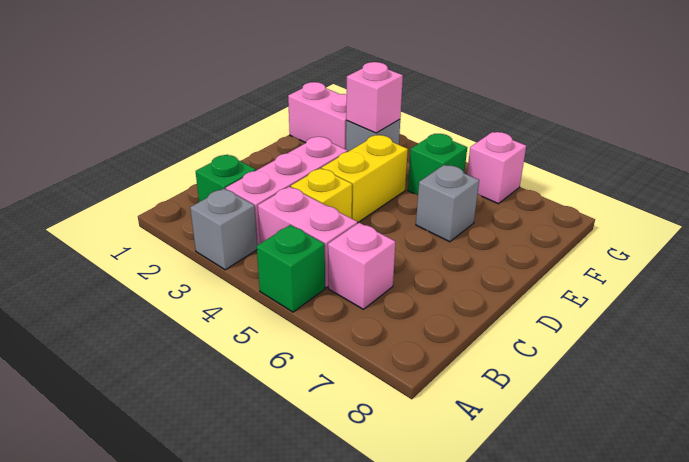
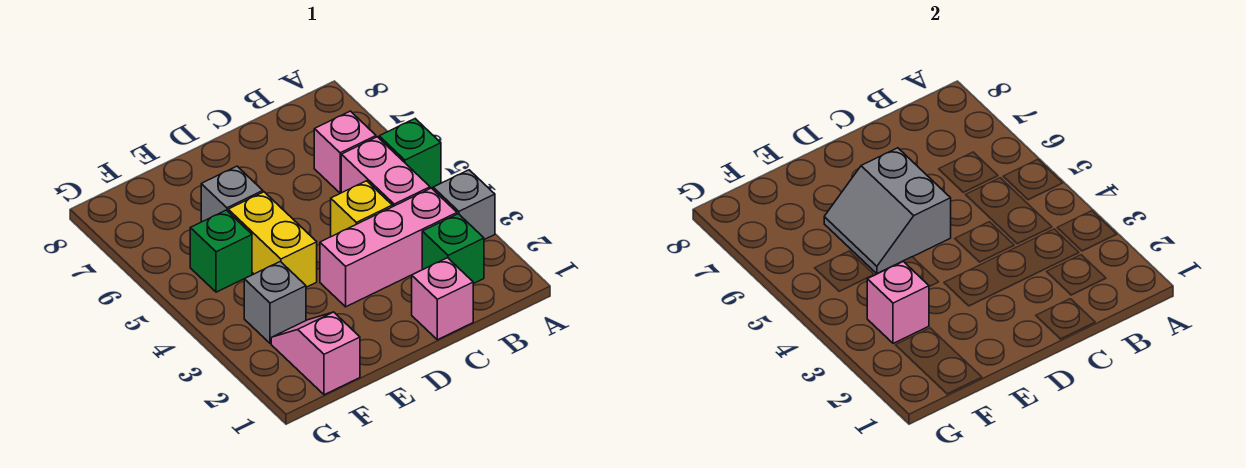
yellow 1x2 brick [322,135,408,223] -> yellow 1x2 brick turned to [228,192,317,287]
none -> grey 2x2 slope [824,148,951,274]
pink 1x2 brick [288,82,347,149] -> pink 1x2 slope [271,312,360,395]
pink 1x1 brick [467,132,526,204] -> pink 1x1 brick moved to [412,258,473,340]

